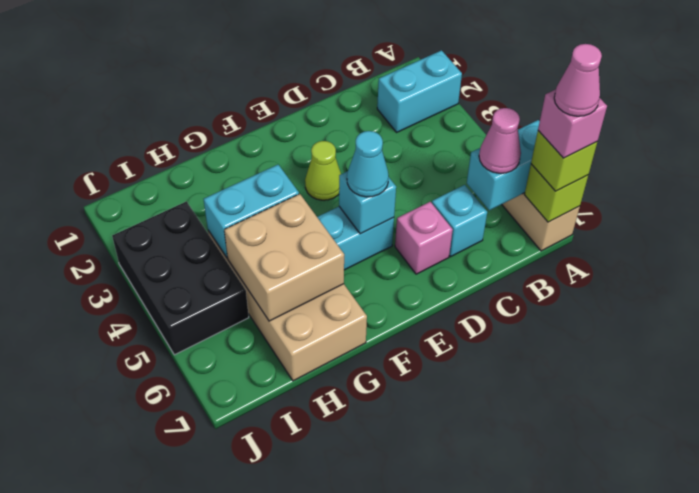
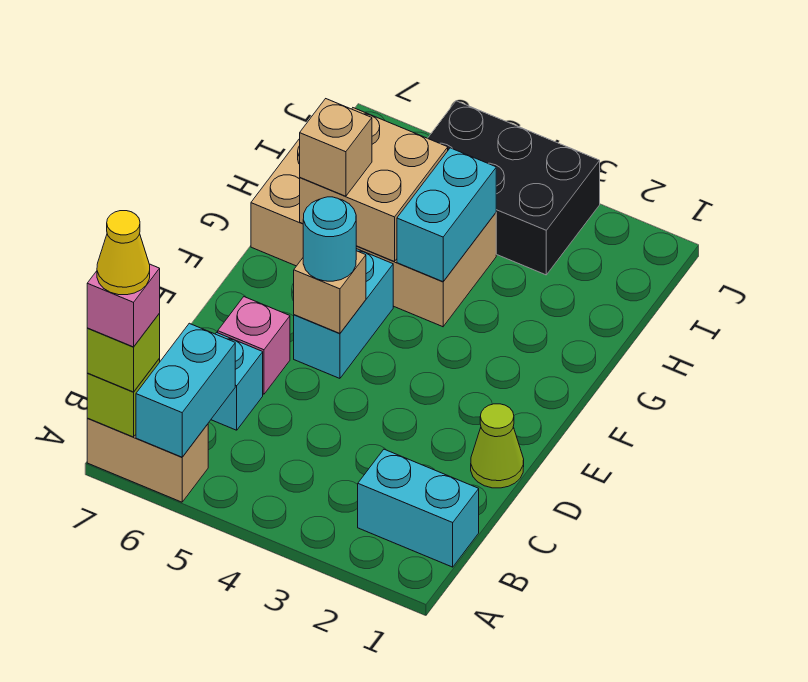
cyan 1x2 brick [377,50,462,132] -> cyan 1x2 brick turned to [358,449,479,567]
pink 1x1 cone [554,44,602,116] -> yellow 1x1 cone [97,211,150,295]
pink 1x1 cone [479,108,521,173] -> none
lime 1x1 cone [305,141,341,200] -> lime 1x1 cone moved to [471,404,524,488]
cyan 1x1 brick [339,171,396,234] -> tan 1x1 brick [294,251,366,333]
cyan 1x1 cone [347,131,389,197] -> cyan 1x1 round brick [303,197,356,281]
none -> tan 1x1 brick [300,99,372,196]

